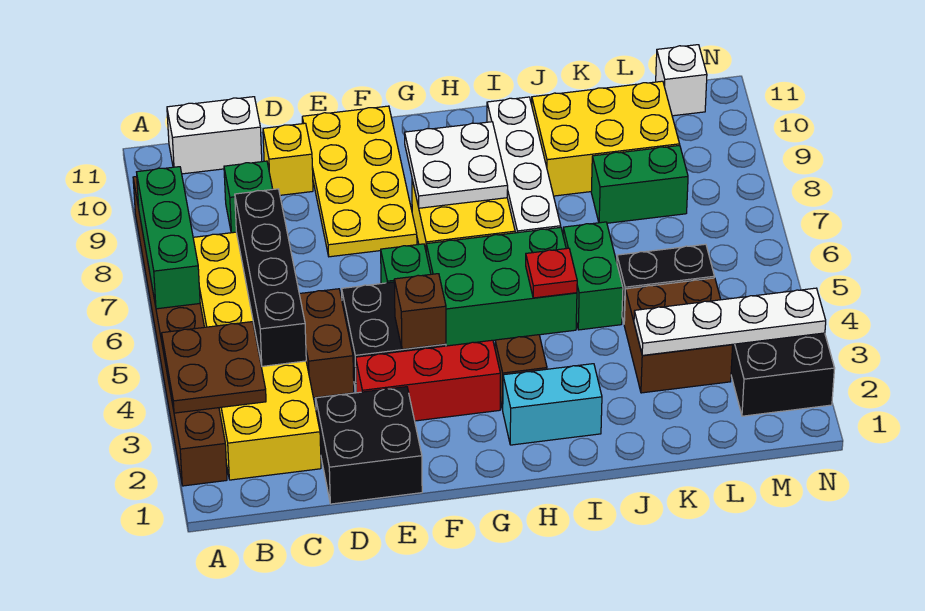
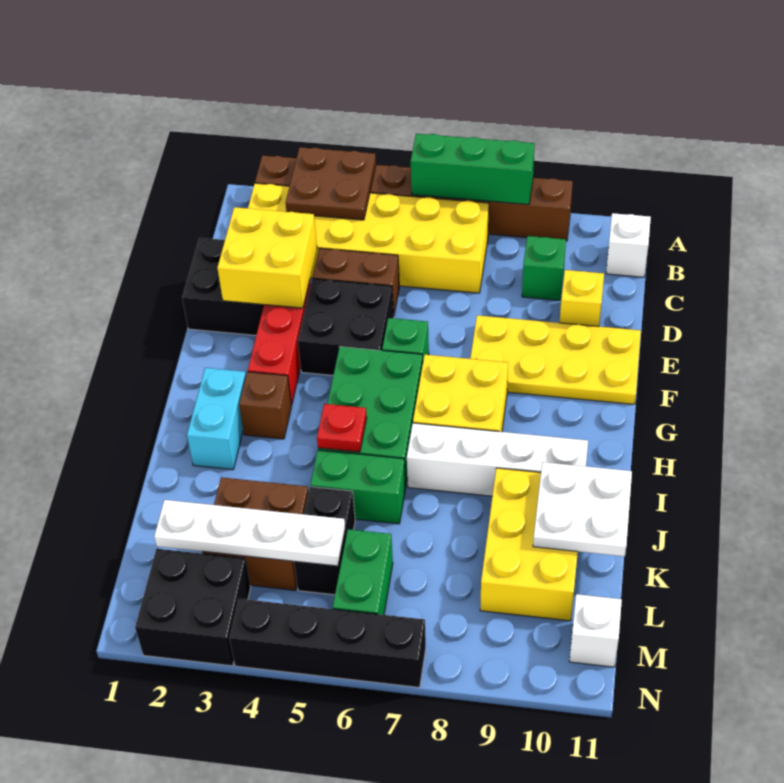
white 1x2 brick [167,97,262,174] -> white 1x1 brick [606,213,651,277]
black 1x4 brick [235,189,306,366] -> black 1x4 brick moved to [229,599,426,687]
none -> yellow 2x2 brick [217,207,317,308]
brown 1x1 brick [394,274,446,349] -> none
white 2x2 plate [405,122,508,208] -> white 2x2 plate moved to [533,462,632,556]
white 1x4 plate [634,288,826,355] -> white 1x4 plate turned to [154,500,345,566]
green 1x2 brick [591,145,688,223] -> green 1x2 brick moved to [333,529,393,615]

